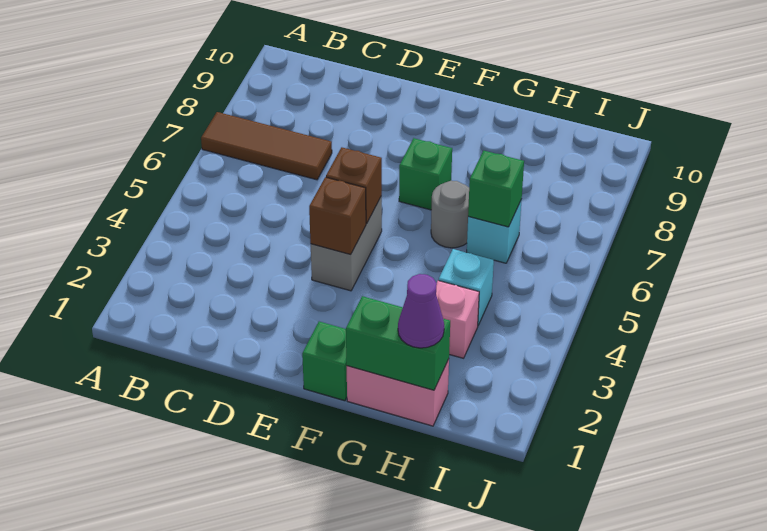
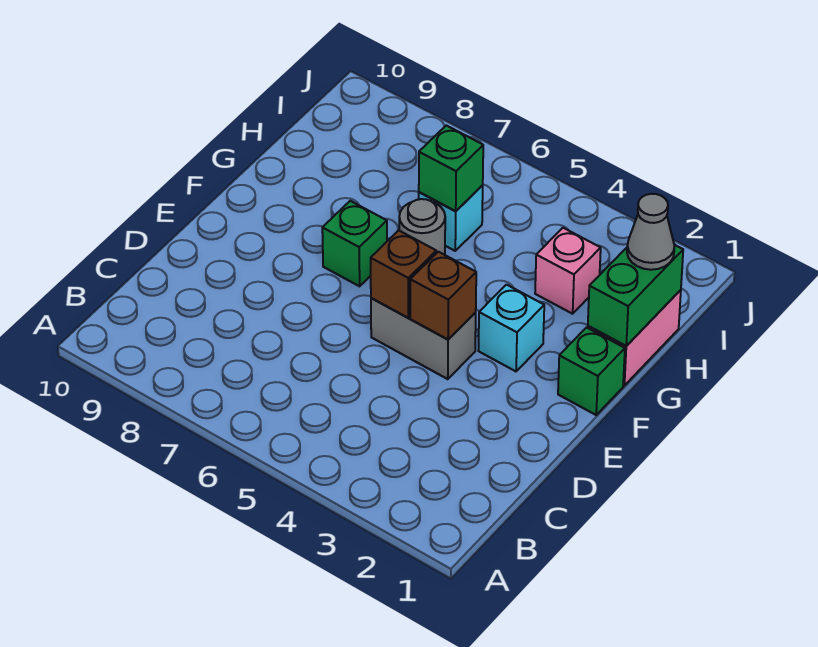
brown 1x3 tile [201,112,332,180] -> none
purple 1x1 cone [398,274,444,348] -> grey 1x1 cone [627,194,674,270]
cyan 1x1 brick [439,249,494,325] -> cyan 1x1 brick moved to [478,285,544,371]

